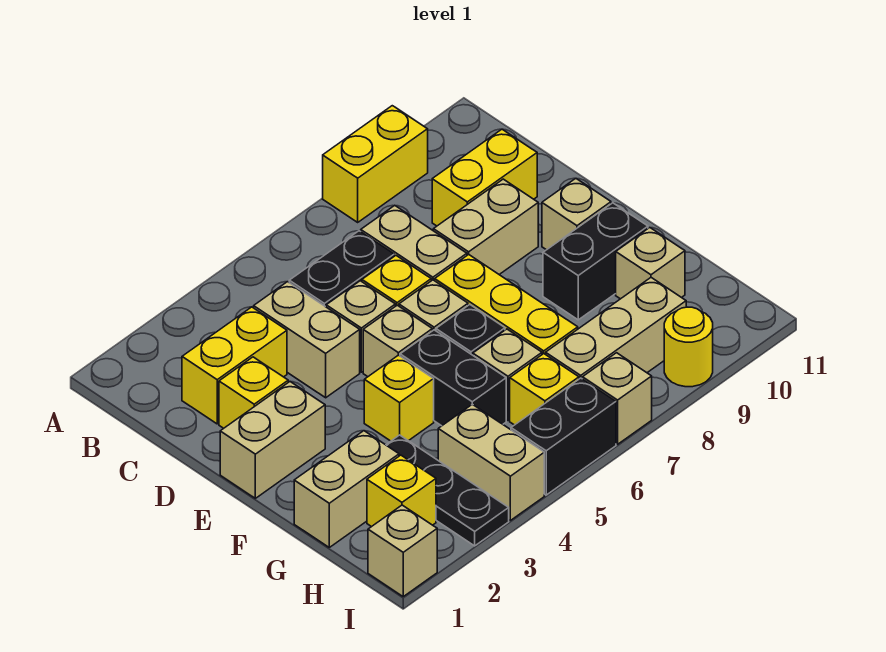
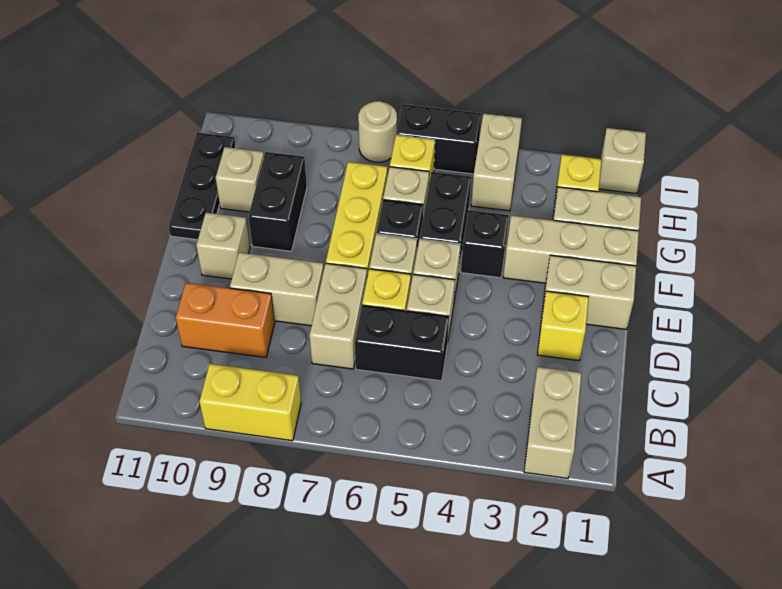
yellow 1x2 brick [182,307,287,424] -> none
tan 1x2 brick [254,282,360,398] -> tan 1x2 brick moved to [524,367,581,478]
yellow 1x2 brick [432,129,537,226] -> orange 1x2 brick [176,283,275,357]
yellow 1x1 brick [364,355,434,441] -> black 1x1 brick [461,210,509,278]
black 1x2 brick [543,203,648,320] -> black 1x2 brick turned to [248,152,307,251]
black 1x3 plate [386,435,509,546] -> black 1x3 plate moved to [169,133,236,240]
tan 1x3 brick [546,278,686,379] -> tan 1x3 brick moved to [503,215,639,283]
tan 1x1 brick [582,353,652,444] -> tan 1x1 round brick [358,101,397,162]
yellow 1x1 round brick [664,307,713,387] -> none

